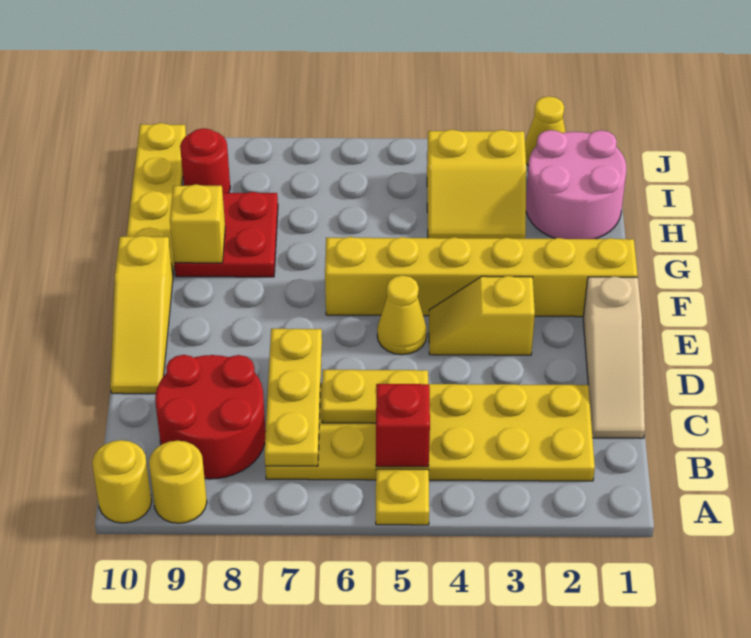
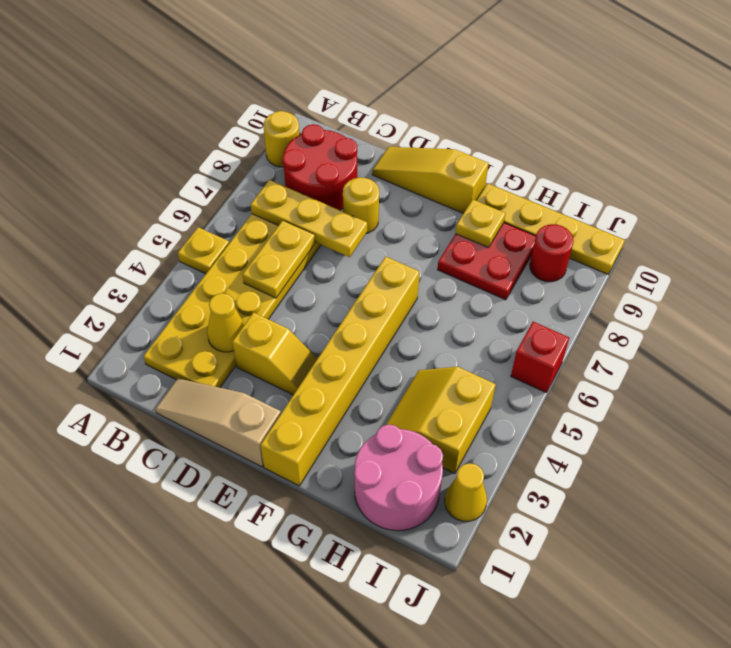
yellow 1x1 round brick [92,440,152,523] -> yellow 1x1 round brick moved to [343,177,379,233]
red 1x1 brick [376,384,430,467] -> red 1x1 brick moved to [511,322,569,392]
yellow 1x2 slope [429,276,535,355] -> yellow 1x2 slope turned to [232,312,317,395]
yellow 1x1 cone [377,275,427,355] -> yellow 1x1 cone moved to [207,293,245,352]
yellow 1x1 brick [170,184,225,263] -> yellow 1x1 plate [456,200,506,248]

